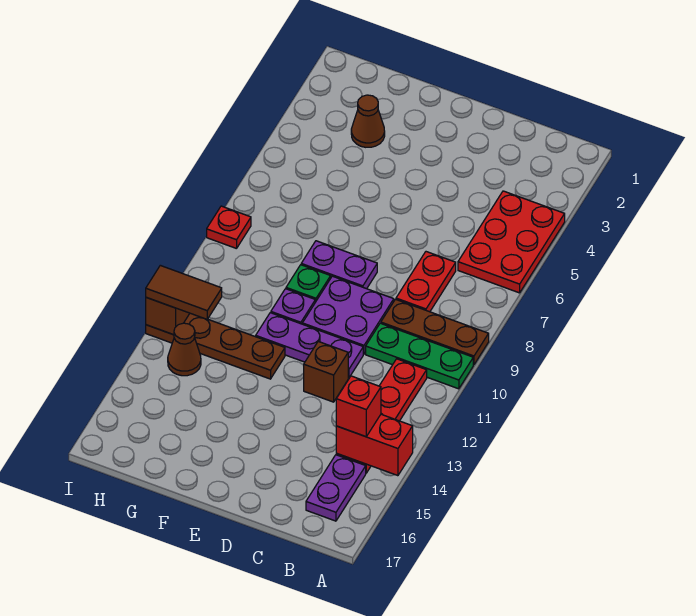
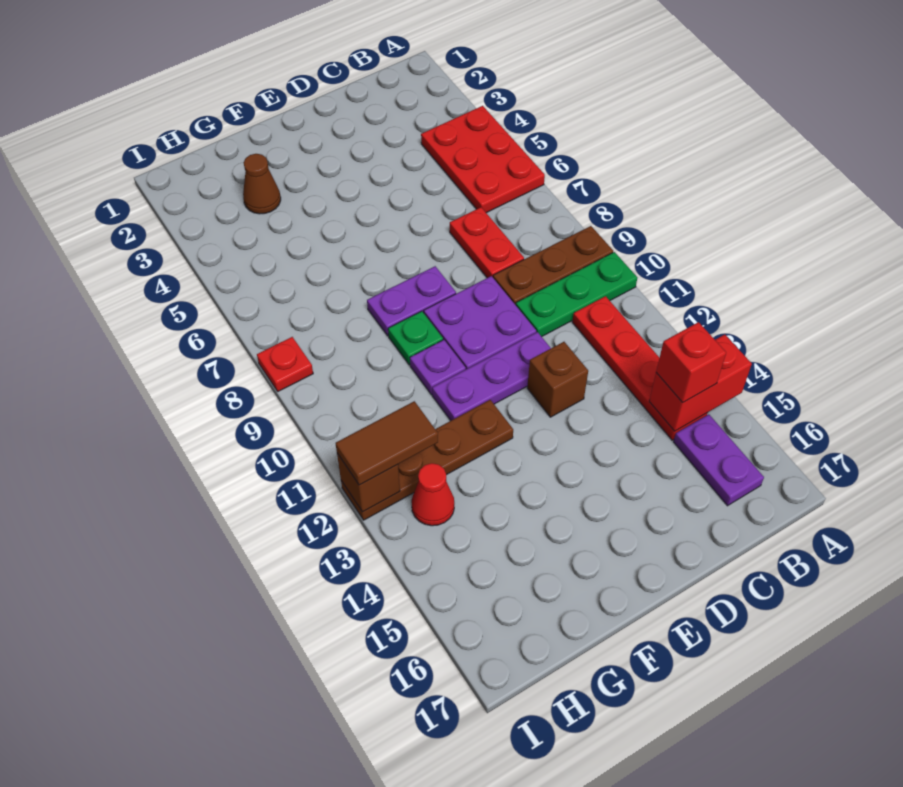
brown 1x1 cone [168,323,201,376] -> red 1x1 cone [411,463,454,526]

